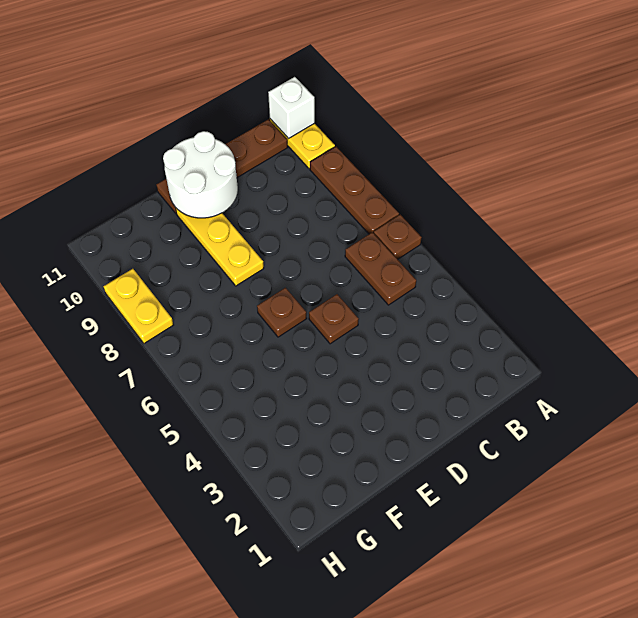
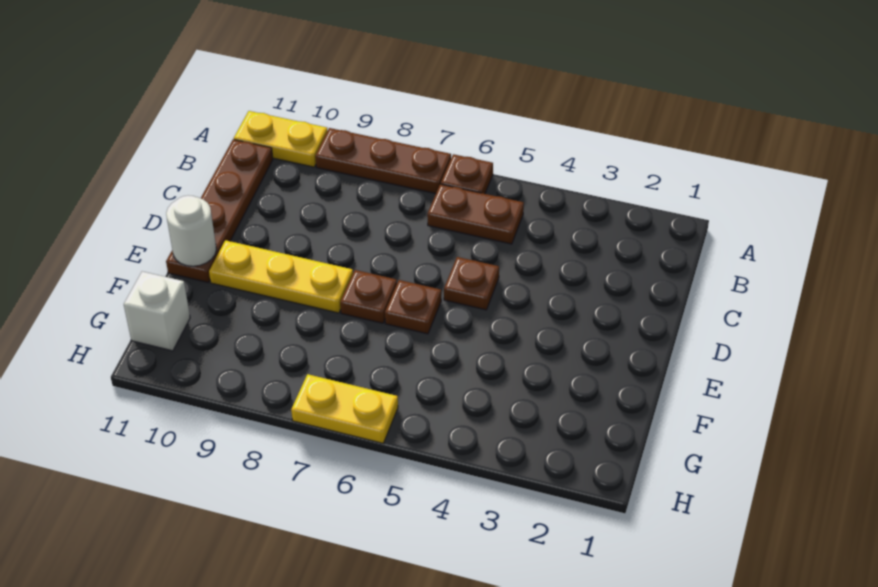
white 1x1 brick [268,77,315,139] -> white 1x1 brick moved to [124,271,190,351]
white 2x2 round brick [163,131,238,218] -> white 1x1 round brick [166,195,216,266]
none -> brown 1x1 plate [340,270,397,323]
yellow 1x2 plate [103,269,173,343] -> yellow 1x2 plate moved to [291,374,398,443]

